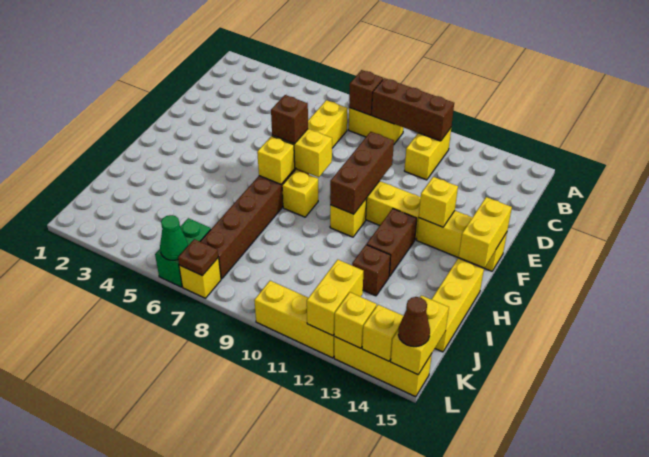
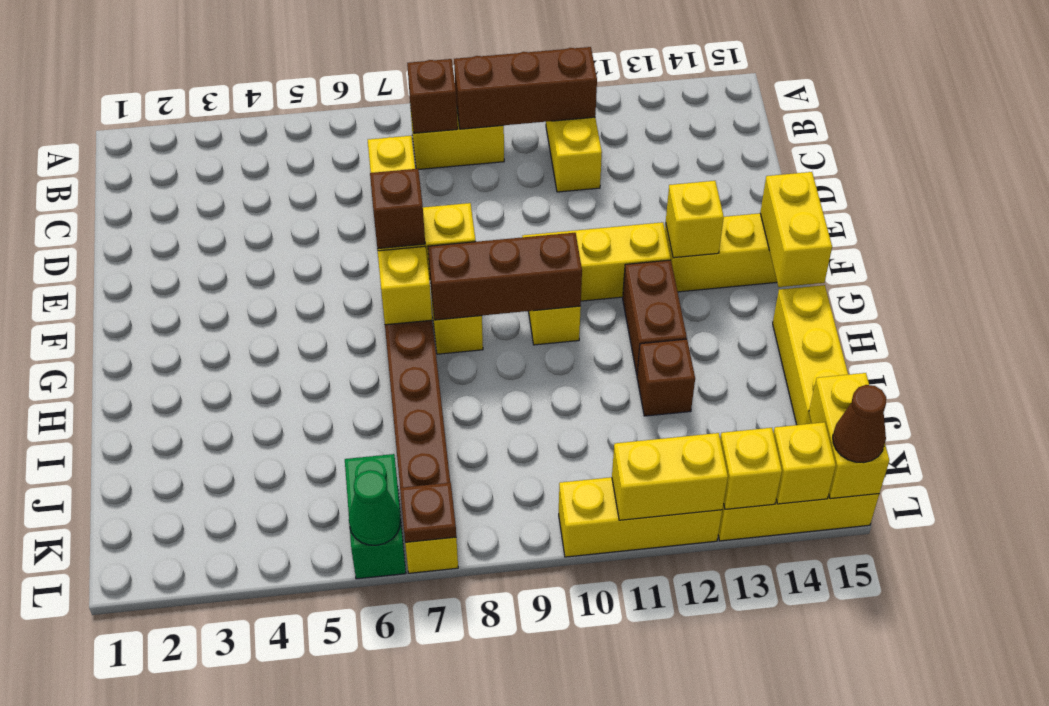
brown 1x3 brick [330,132,394,214] -> brown 1x3 brick turned to [428,233,582,320]
yellow 1x2 brick [307,260,363,336] -> yellow 1x2 brick turned to [612,433,728,520]

